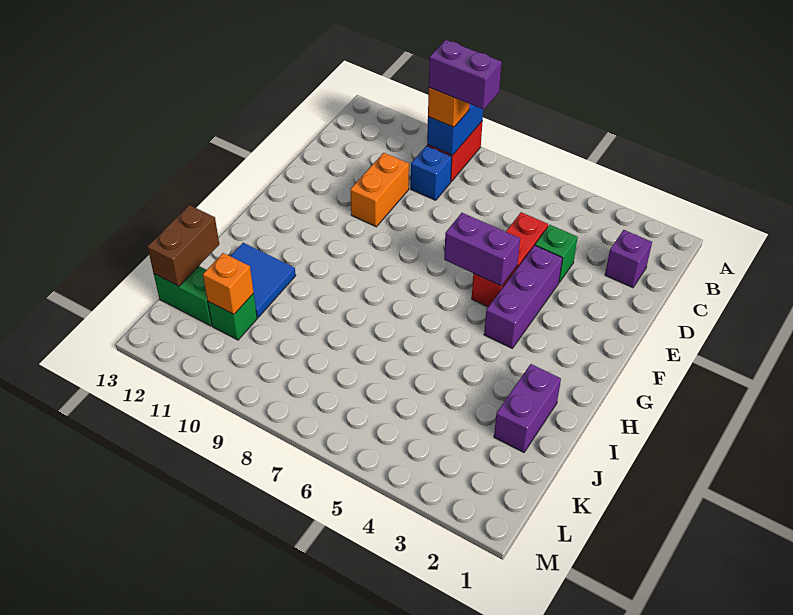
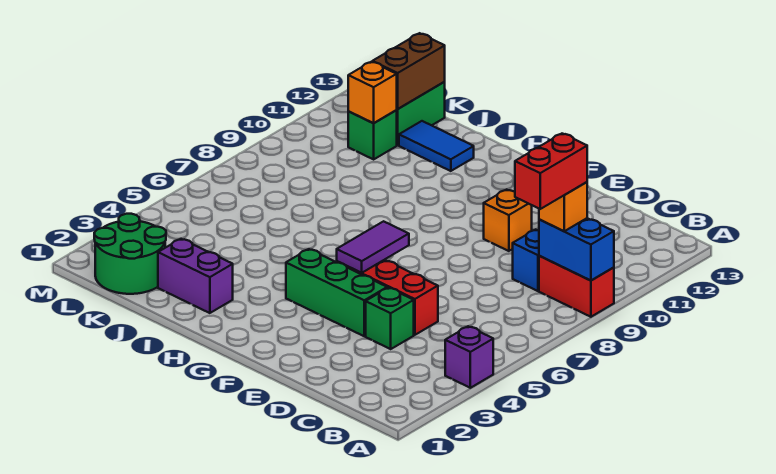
purple 1x2 brick [429,40,502,110] -> red 1x2 brick [515,134,587,209]
purple 1x1 brick [605,230,652,288] -> purple 1x1 brick moved to [445,326,493,388]
orange 1x2 brick [350,153,409,227] -> orange 1x1 brick [484,189,532,251]
purple 1x3 brick [484,245,563,348] -> green 1x3 brick [286,249,387,336]
purple 1x2 brick [444,213,520,286] -> purple 1x2 tile [337,221,409,273]
blue 2x2 tile [231,243,296,318] -> blue 1x2 tile [399,121,474,171]
brown 1x2 brick [147,205,219,286] -> brown 1x2 brick turned to [372,33,445,109]
none -> green 2x2 round brick [94,214,166,294]

